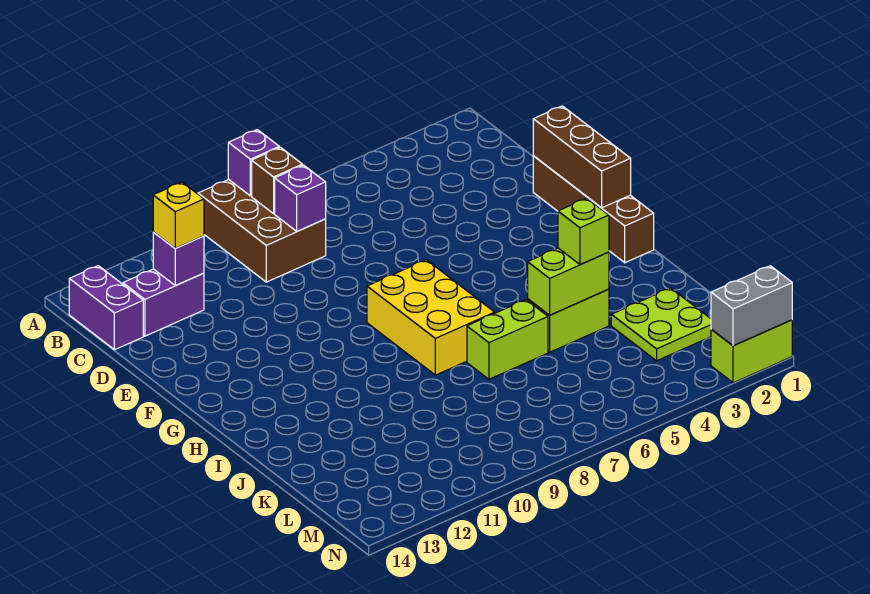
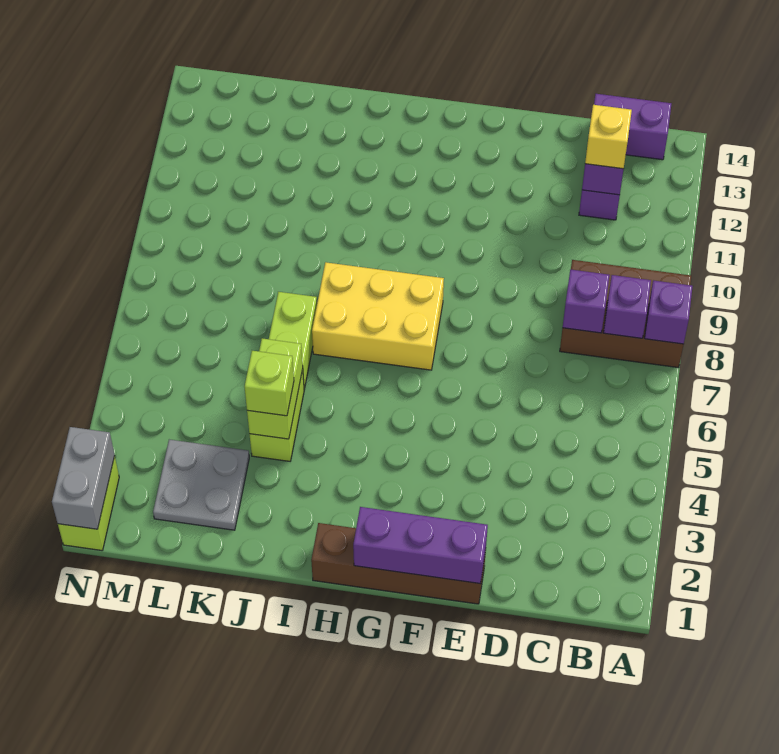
brown 1x1 brick [252,147,302,214] -> purple 1x1 brick [604,275,651,338]
brown 1x3 brick [533,106,631,208] -> purple 1x3 brick [353,507,488,584]
lime 2x2 plate [611,288,711,361] -> grey 2x2 plate [153,440,249,530]

